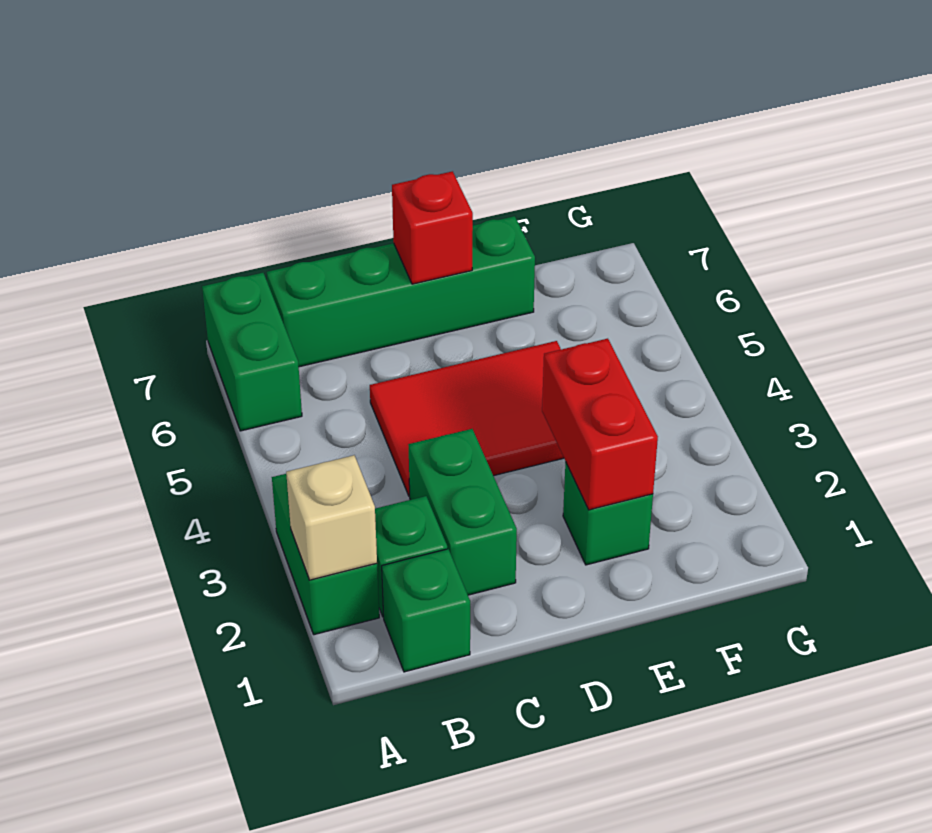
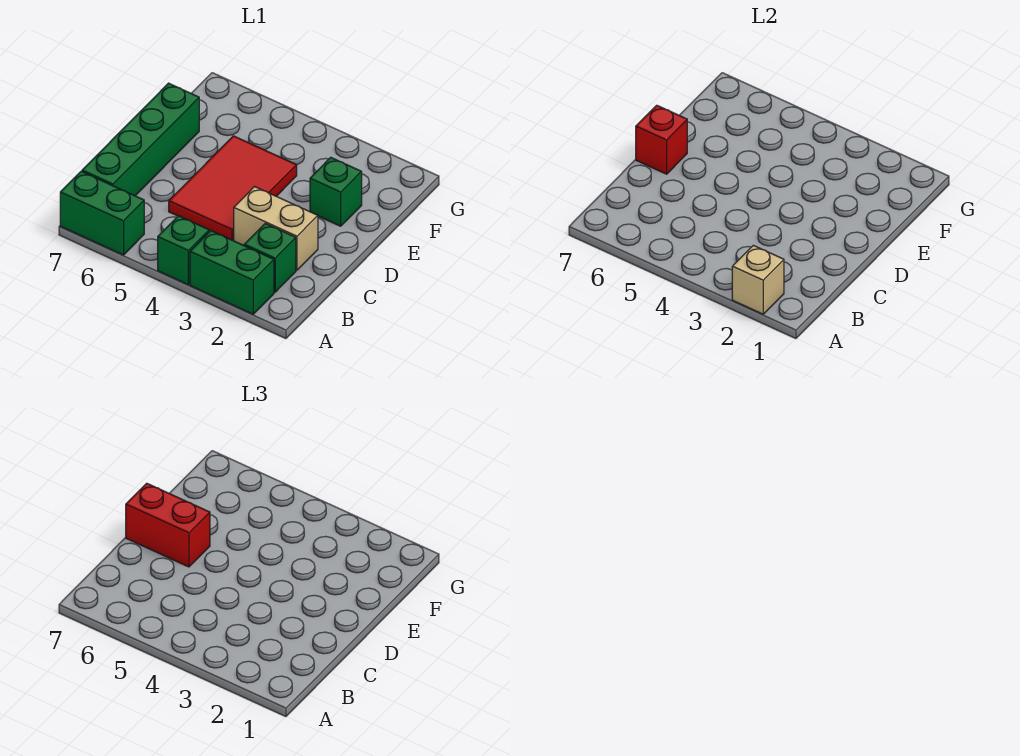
green 1x1 brick [382,549,470,672] -> green 1x1 brick moved to [158,216,209,284]
green 1x2 brick [408,429,517,595] -> tan 1x2 brick [234,187,318,270]
red 1x2 brick [542,339,658,510] -> red 1x2 brick moved to [126,483,210,567]

